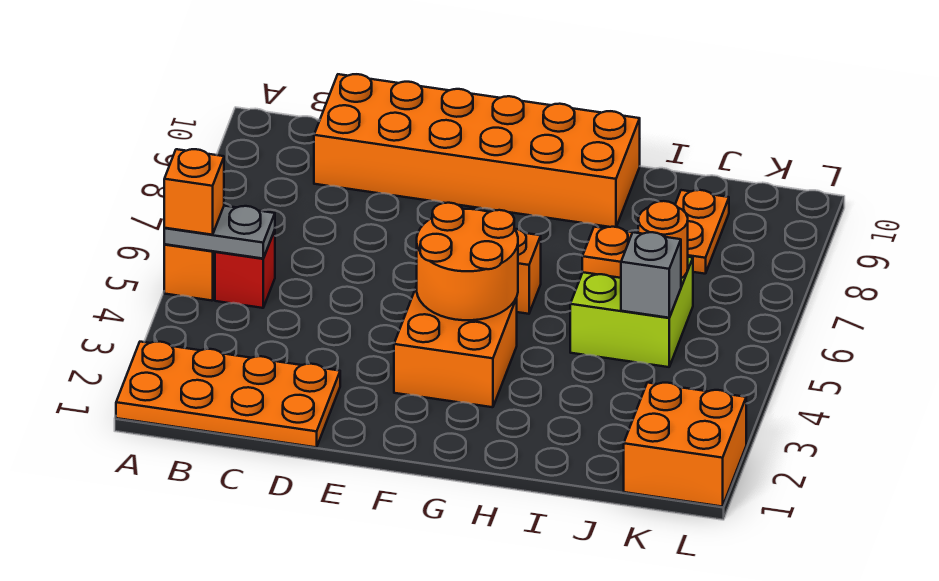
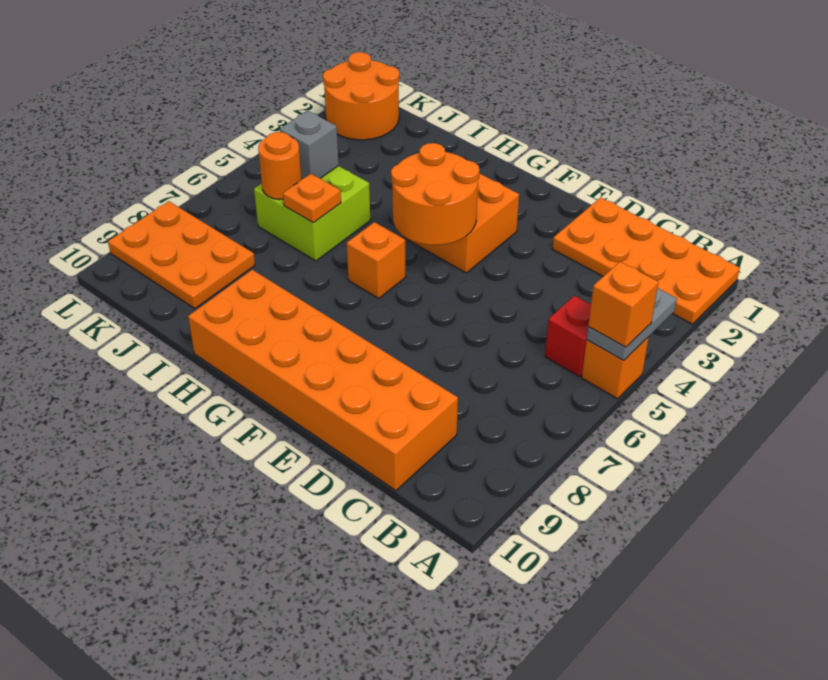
grey 1x2 plate [164,206,275,259] -> grey 1x2 plate turned to [587,288,677,361]
orange 1x2 plate [675,190,729,274] -> orange 2x3 plate [108,201,255,309]
orange 2x2 brick [624,383,746,507] -> orange 2x2 round brick [323,52,400,140]

